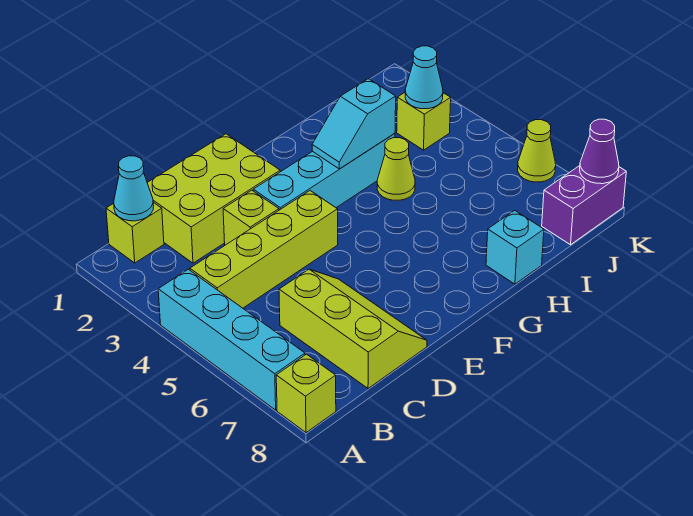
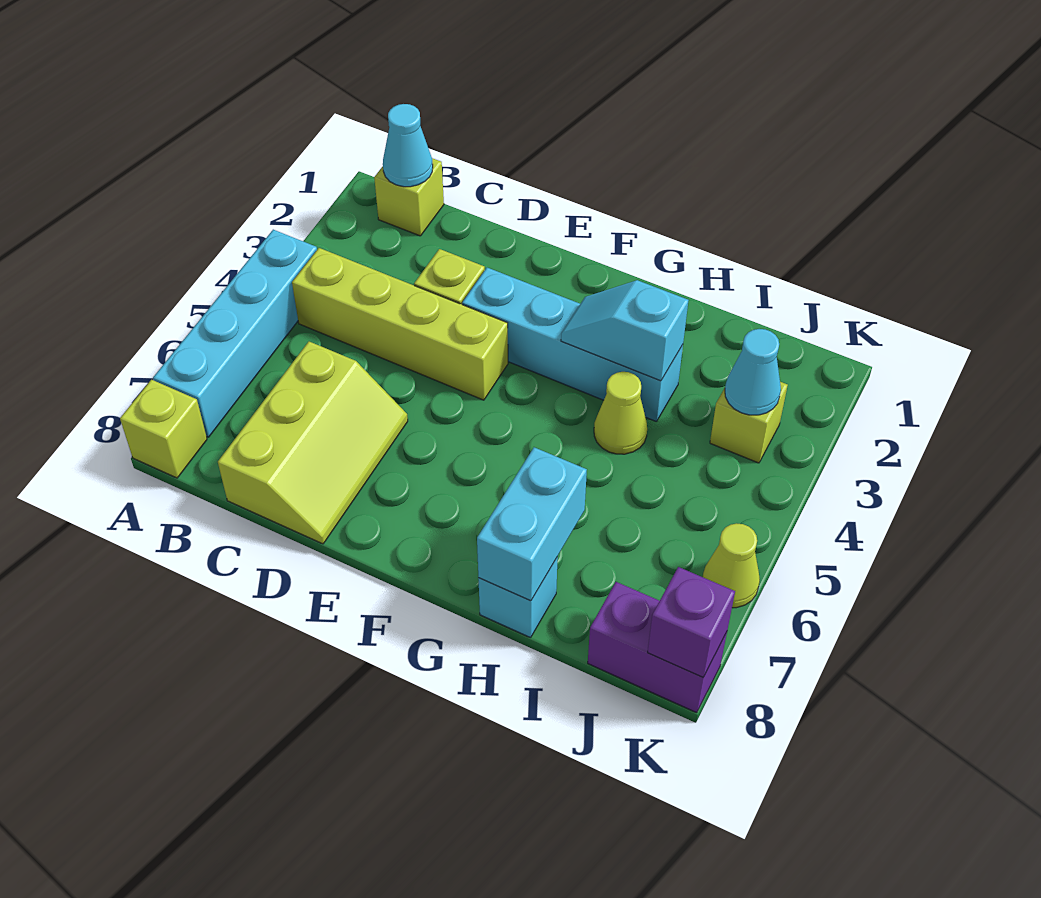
lime 2x3 brick [147,134,280,263] -> none
none -> cyan 1x2 brick [477,447,587,601]
purple 1x1 cone [580,119,619,184] -> purple 1x1 brick [648,567,735,677]

